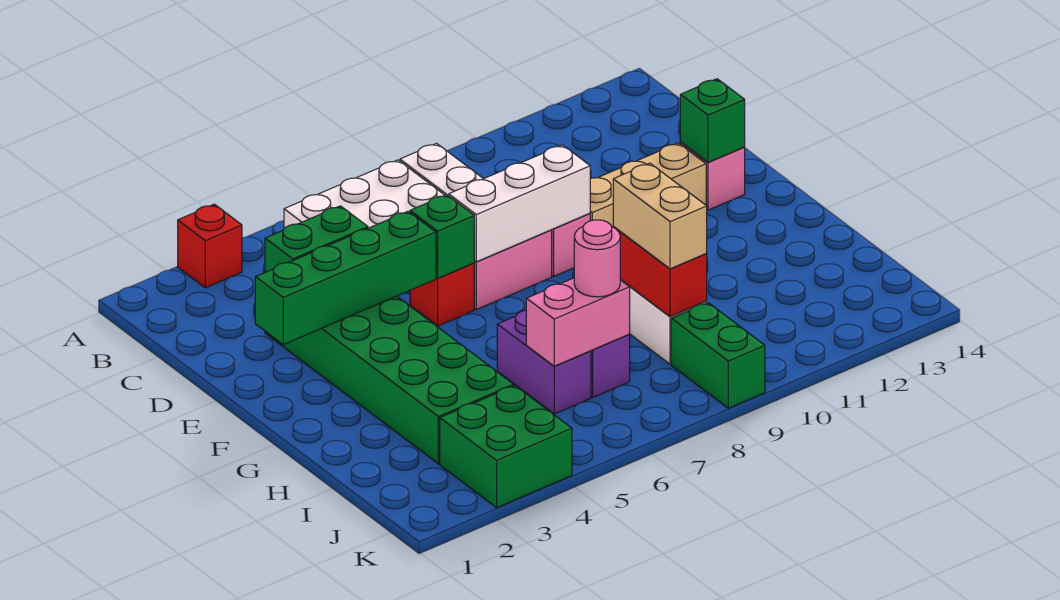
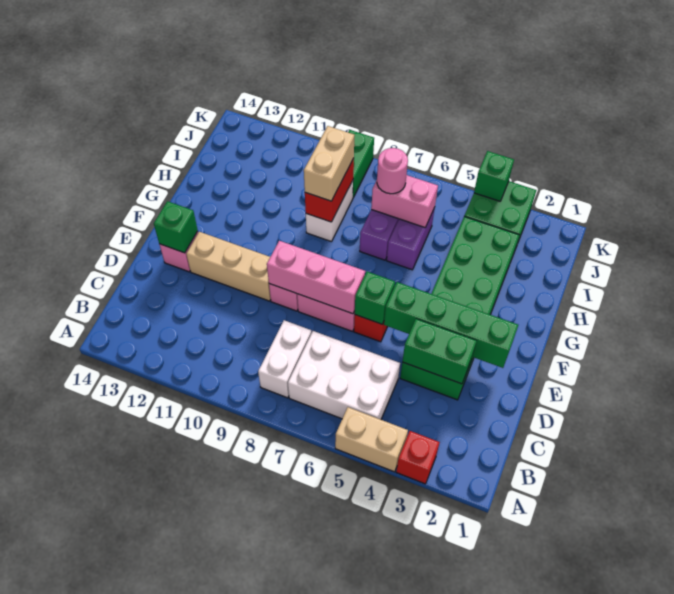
none -> tan 1x2 brick [335,407,408,472]
white 1x3 brick [449,145,590,262] -> pink 1x3 brick [267,241,365,314]
none -> green 1x1 brick [474,151,514,201]

